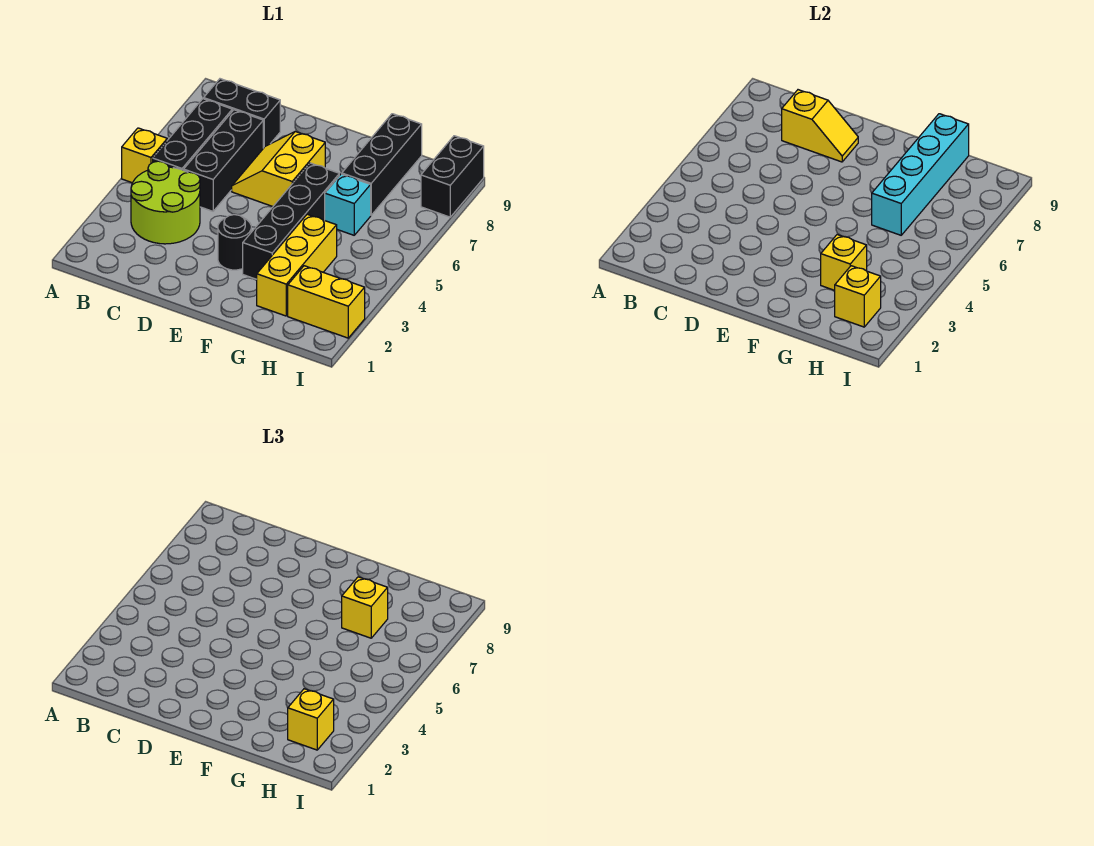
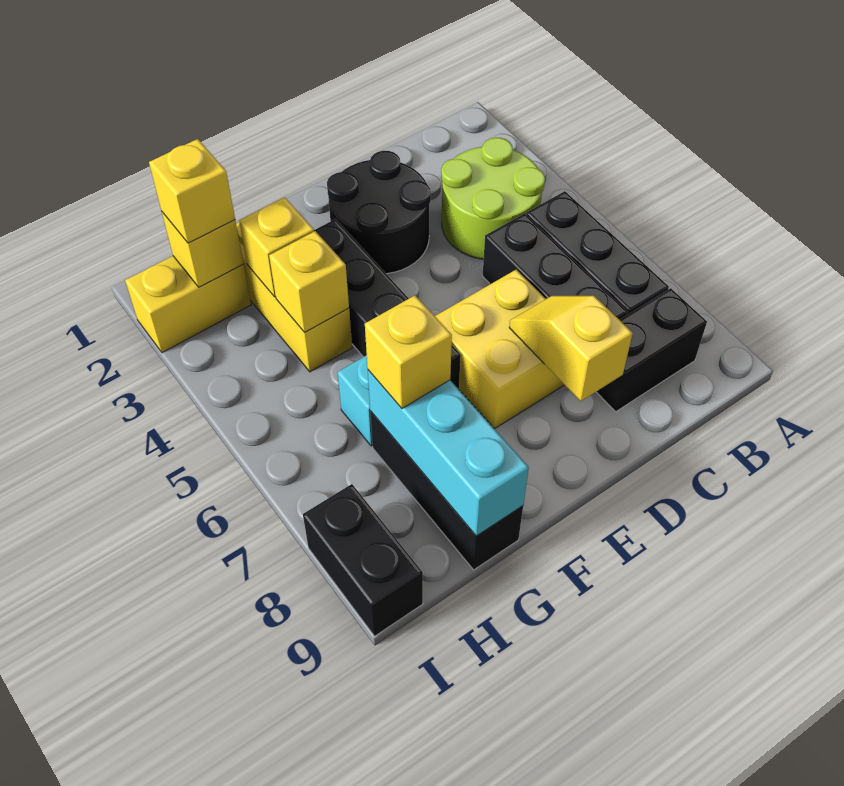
yellow 1x1 brick [122,128,167,183] -> yellow 1x1 brick moved to [269,231,349,332]
yellow 1x2 slope [782,90,858,162] -> yellow 1x2 slope turned to [509,296,633,401]
yellow 2x2 slope [232,132,325,206] -> yellow 2x2 brick [435,270,564,429]
black 1x1 round brick [218,215,251,270] -> black 2x2 round brick [327,151,431,274]
cyan 1x4 brick [872,114,969,235] -> cyan 1x3 brick [368,370,529,536]

